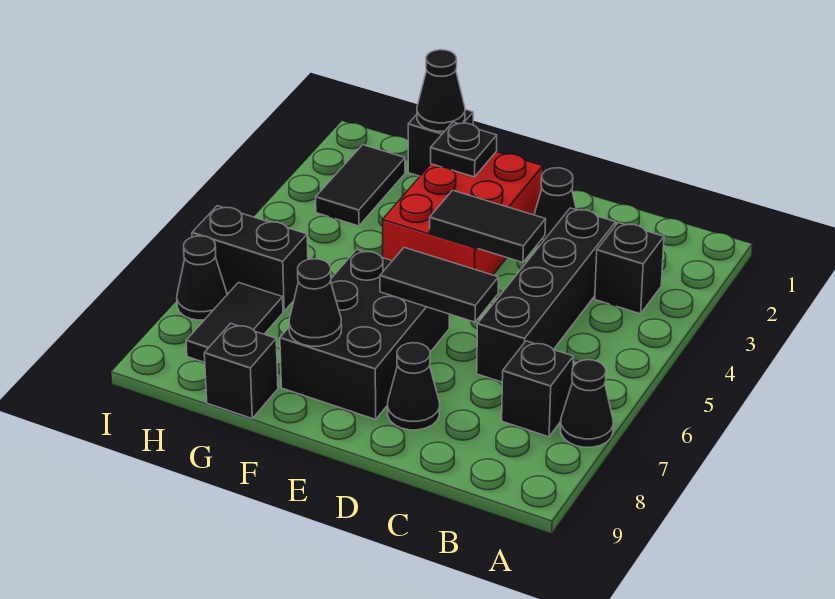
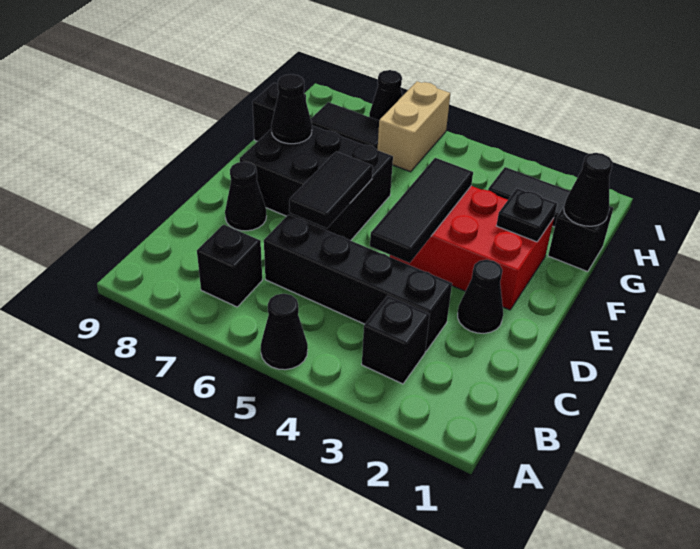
black 1x1 cone [561,360,613,447] -> black 1x1 cone moved to [261,293,308,370]
black 1x2 tile [430,190,546,262] -> black 1x3 tile [370,158,473,263]
black 1x2 brick [192,206,308,311] -> tan 1x2 brick [378,81,450,172]

